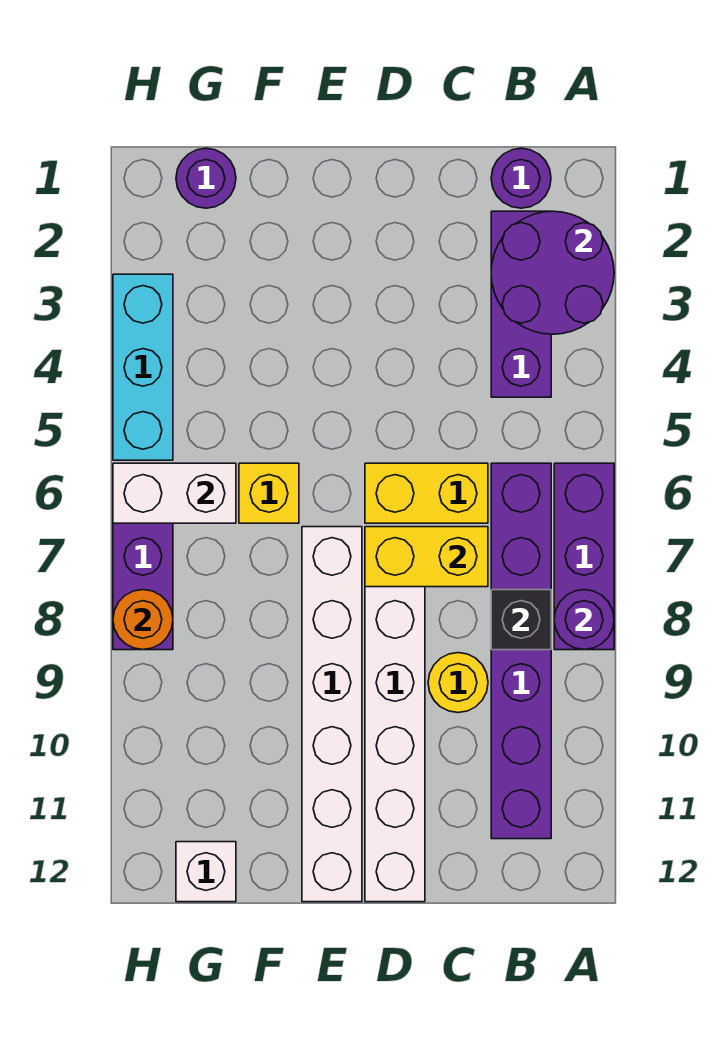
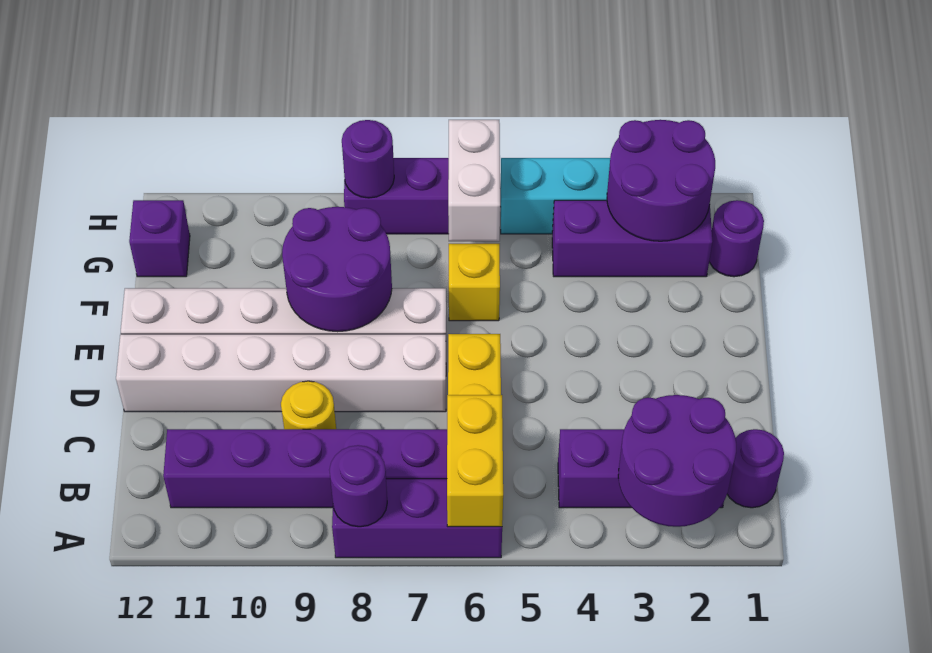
black 1x1 brick [491,590,551,650] -> none
yellow 1x2 brick [365,527,488,587] -> yellow 1x2 brick moved to [447,395,503,527]
none -> purple 2x2 round brick [282,207,392,332]
none -> purple 1x3 brick [552,200,712,277]
none -> purple 2x2 round brick [607,120,715,241]
white 1x1 brick [176,842,236,902] -> purple 1x1 brick [129,200,190,277]
orange 1x1 round brick [113,590,173,650] -> purple 1x1 round brick [342,120,394,198]

